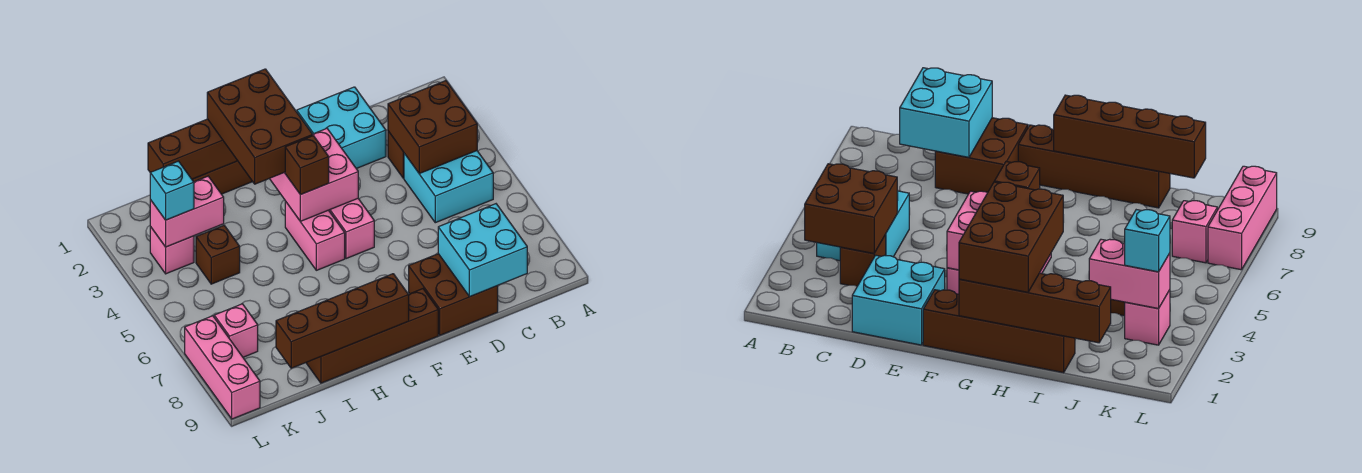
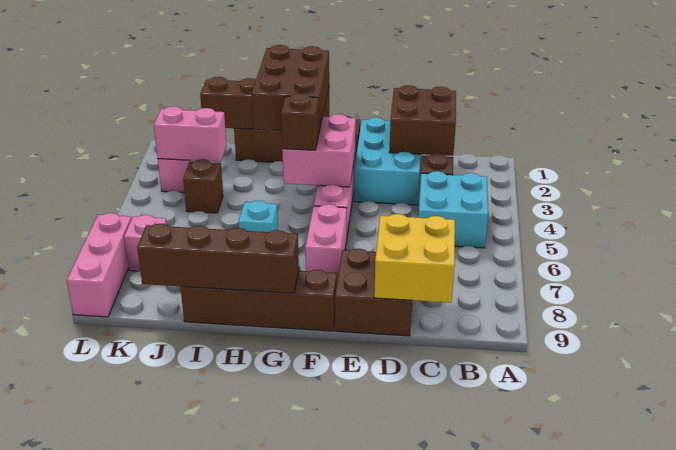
brown 2x2 brick [388,81,477,173] -> brown 2x2 brick moved to [390,85,456,156]
cyan 2x2 brick [438,204,527,297] -> yellow 2x2 brick [374,214,455,303]
cyan 2x2 brick [297,87,386,169] -> cyan 2x3 brick [354,117,421,205]
pink 1x2 brick [285,201,345,270] -> pink 1x2 brick moved to [305,204,347,280]
cyan 1x1 brick [150,161,194,220] -> cyan 1x1 brick moved to [239,200,278,232]

